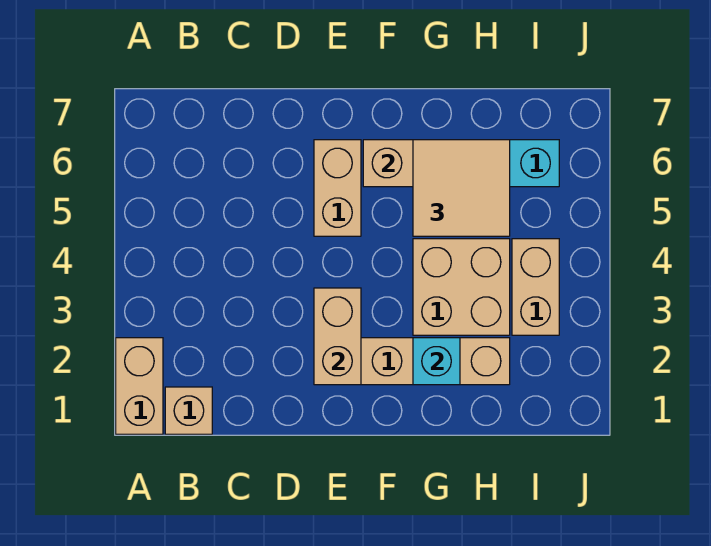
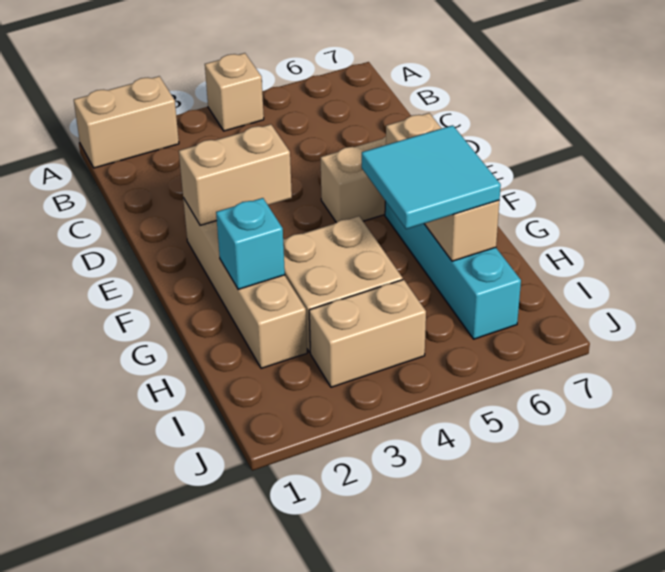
tan 1x1 brick [165,387,212,434] -> tan 1x1 brick moved to [205,53,264,131]
tan 2x2 tile [413,140,510,236] -> cyan 2x2 tile [362,125,501,229]

